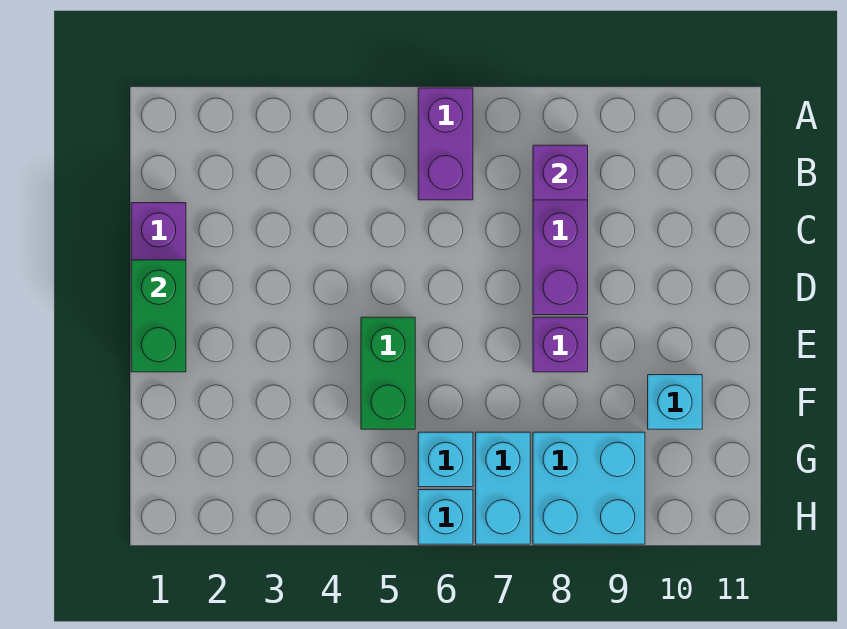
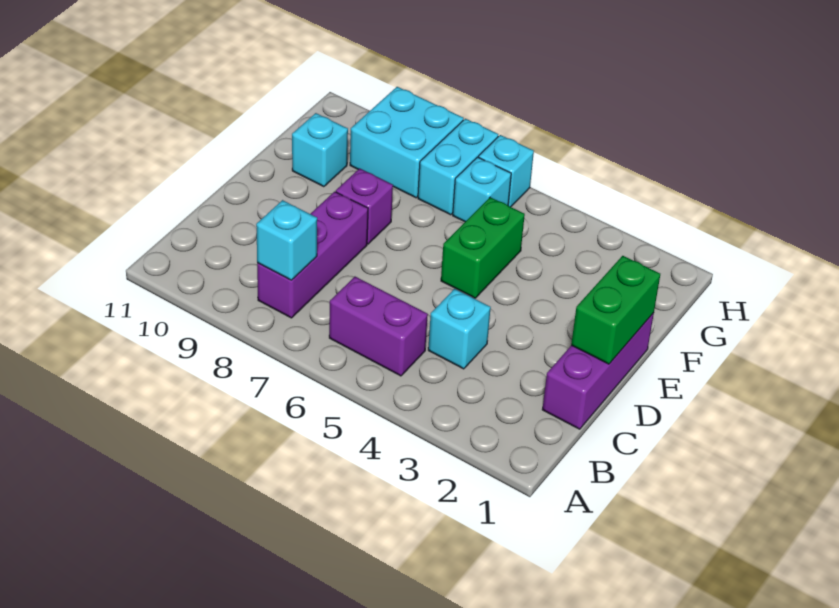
purple 1x2 brick [418,88,473,200] -> purple 1x2 brick turned to [329,277,428,376]
purple 1x1 brick [533,145,588,200] -> cyan 1x1 brick [256,200,317,280]
none -> cyan 1x1 brick [428,289,491,369]

